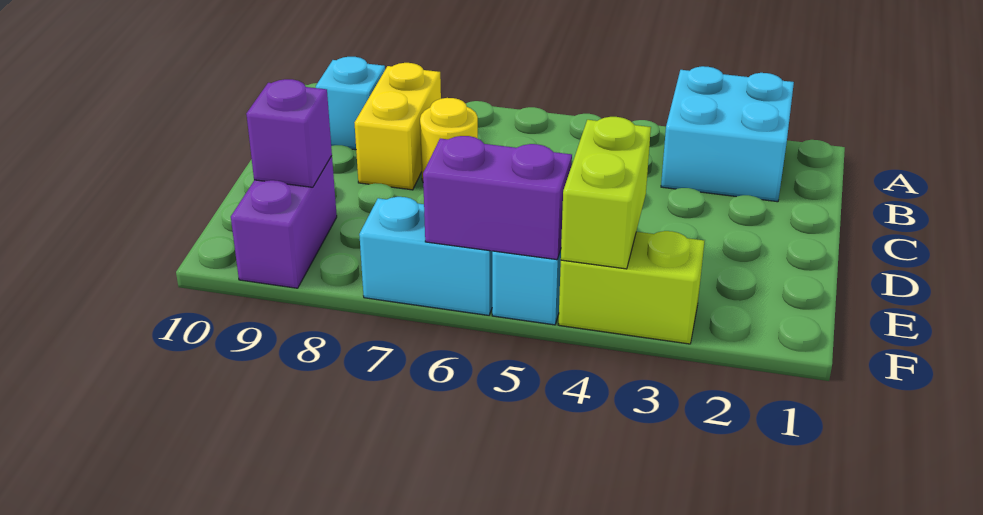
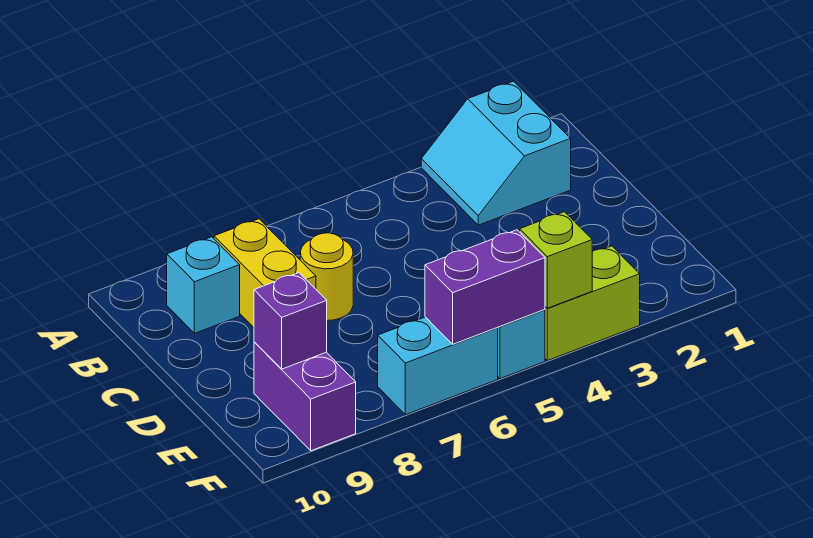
cyan 2x2 brick [661,66,794,202] -> cyan 2x2 slope [421,81,571,225]
lime 1x2 brick [561,117,651,269] -> lime 1x1 brick [520,212,592,308]

